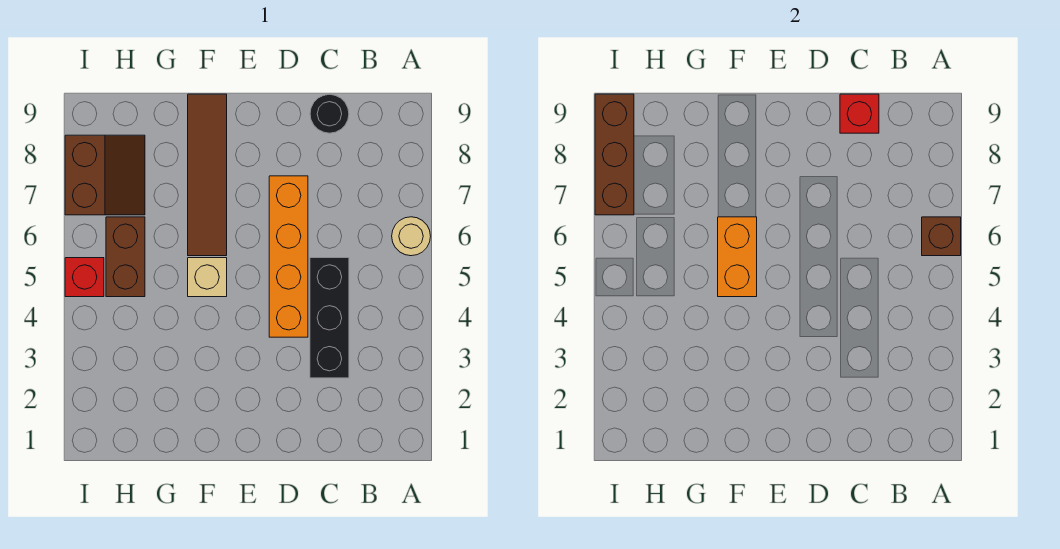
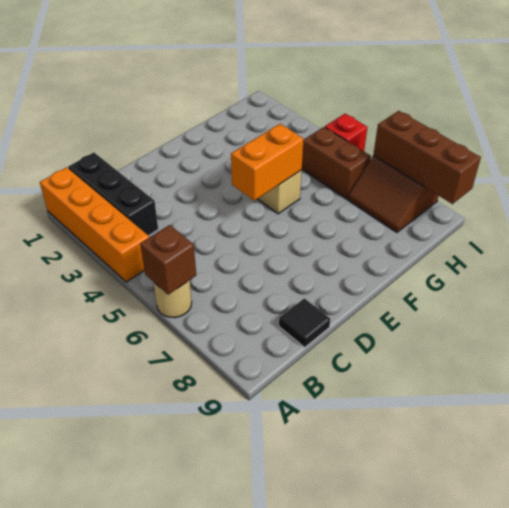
black 1x3 brick [310,258,349,378] -> black 1x3 brick moved to [68,153,158,236]
black 1x1 round brick [310,94,349,133] -> black 1x1 tile [279,298,330,347]
red 1x1 brick [840,94,879,133] -> none
orange 1x4 brick [269,176,308,337] -> orange 1x4 brick moved to [40,167,149,282]
orange 1x2 brick [718,217,757,297] -> orange 1x2 brick turned to [231,124,303,201]
brown 1x4 tile [188,94,227,256] -> none

